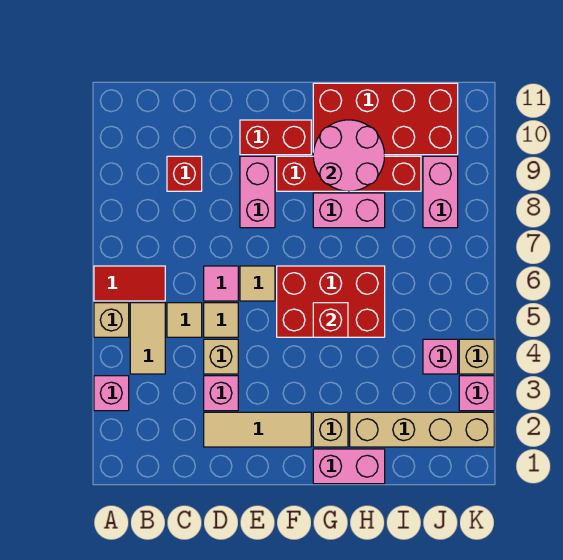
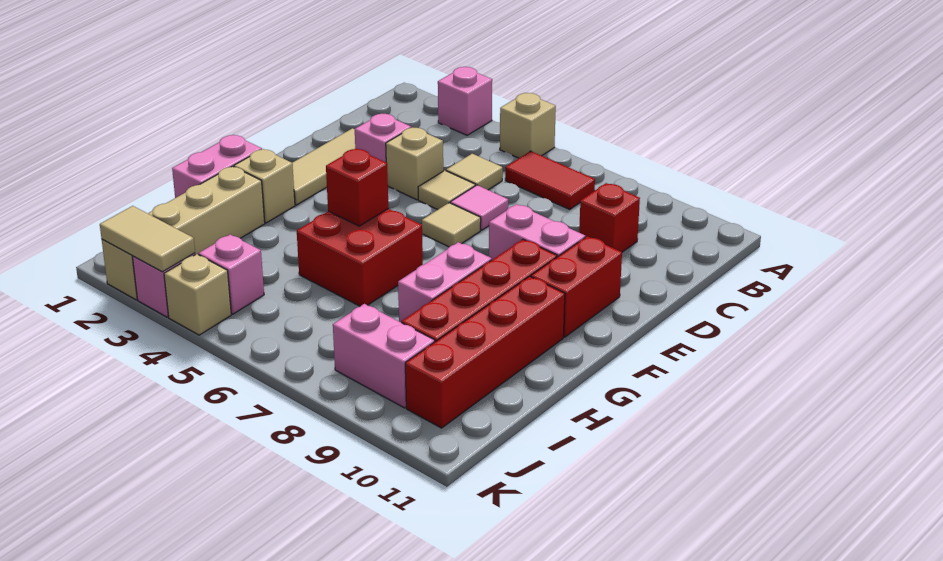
red 1x2 tile [94,266,165,301] -> red 1x2 tile turned to [505,151,595,209]
tan 1x2 tile [130,303,165,374] -> tan 1x2 tile moved to [100,206,195,272]
red 2x3 brick [277,266,385,337] -> red 2x2 brick [297,209,423,306]
pink 2x2 round brick [313,120,385,191] -> none
red 2x4 brick [313,83,458,155] -> red 1x4 brick [405,276,565,428]

